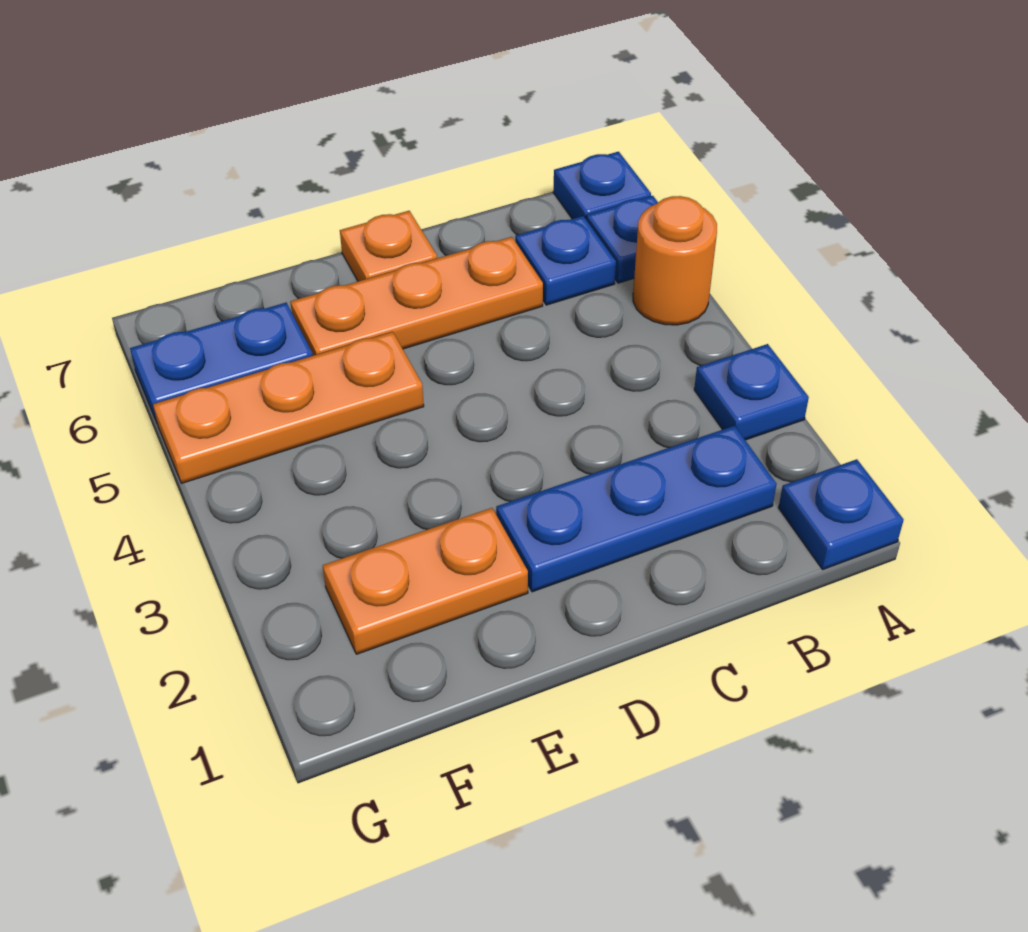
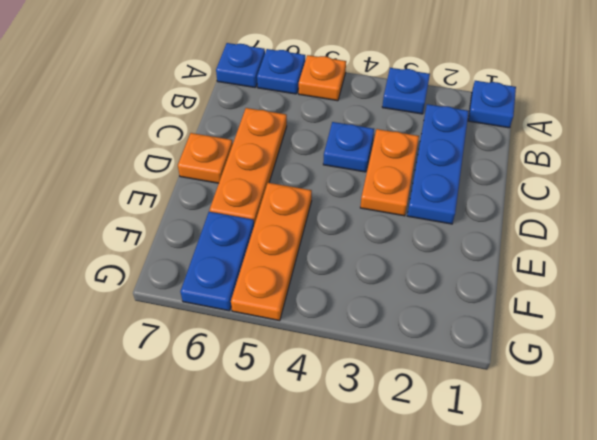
orange 1x1 round brick [633,196,717,325] -> orange 1x1 plate [299,55,346,101]
blue 1x1 plate [515,216,616,305] -> blue 1x1 plate moved to [323,122,374,172]
orange 1x2 plate [323,508,528,654] -> orange 1x2 plate moved to [360,129,419,216]

